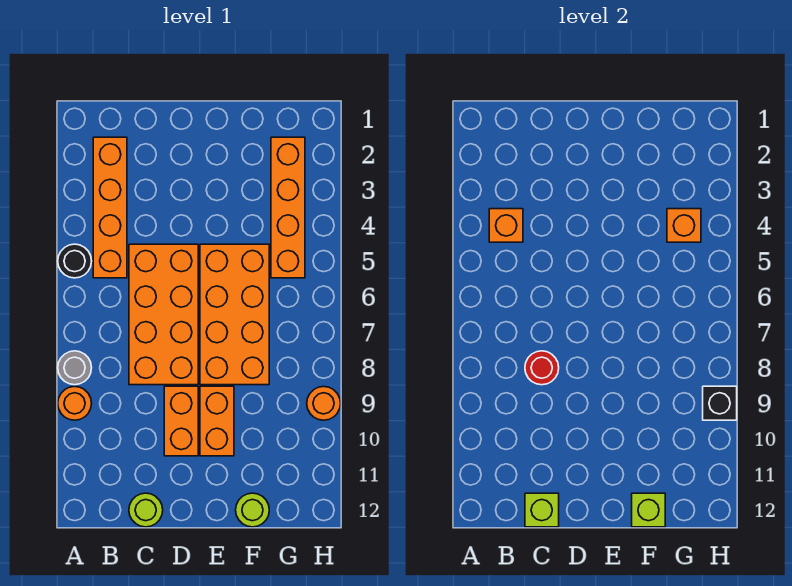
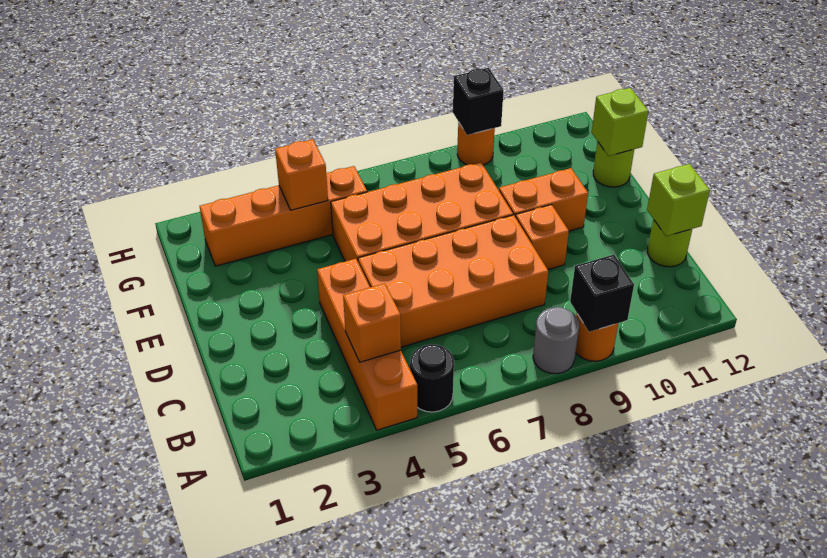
none -> black 1x1 brick [570,255,634,332]
orange 1x4 brick [93,137,127,278] -> orange 1x4 brick turned to [317,259,417,430]
red 1x1 round brick [525,351,559,385] -> none
orange 1x2 brick [164,386,198,456] -> orange 1x1 brick [515,205,569,270]

